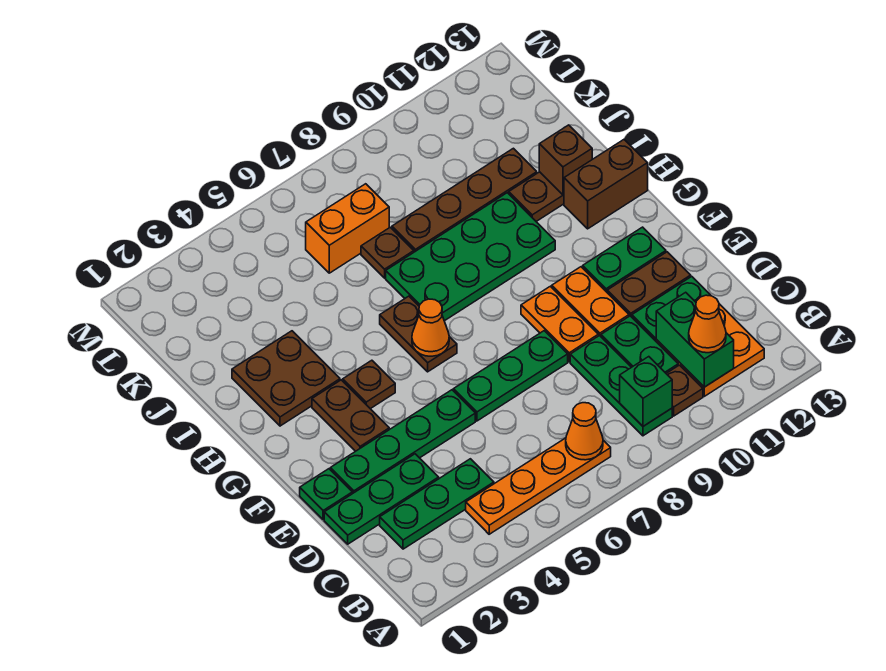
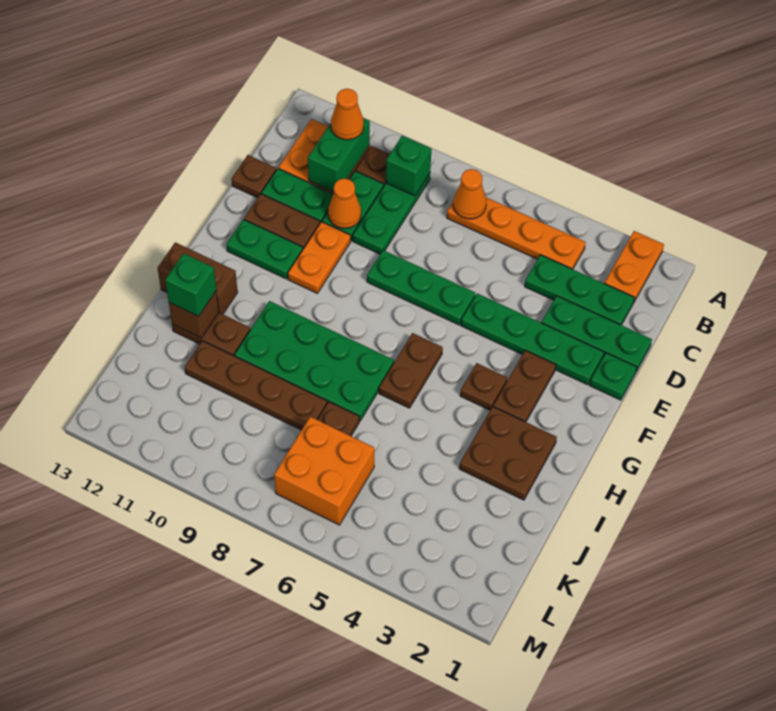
none -> brown 1x1 plate [231,155,276,198]
orange 1x2 plate [521,286,598,362] -> orange 1x2 plate moved to [605,231,664,302]
orange 1x1 cone [412,299,449,356] -> orange 1x1 cone moved to [328,179,361,228]
none -> green 1x1 brick [165,253,216,316]
orange 1x2 brick [306,184,389,273] -> orange 2x2 brick [274,417,374,525]

